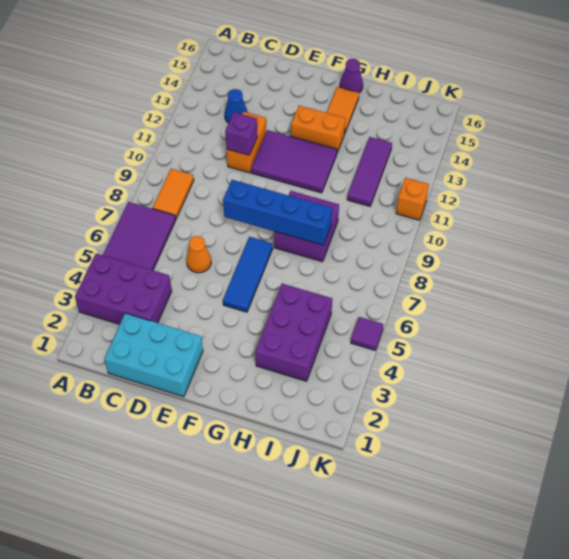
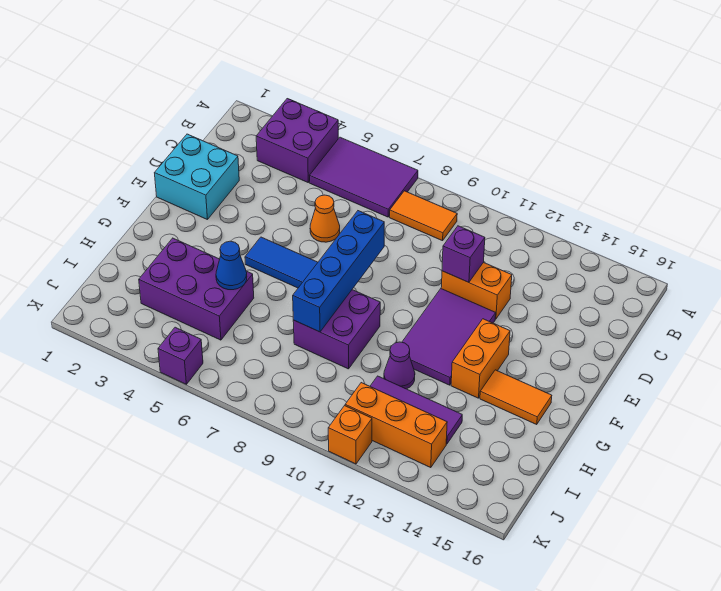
purple 2x3 brick [75,254,172,324] -> purple 2x2 brick [256,99,338,182]
cyan 2x3 brick [104,313,203,397] -> cyan 2x2 brick [155,134,239,220]
blue 1x1 cone [224,89,248,123] -> blue 1x1 cone moved to [216,241,247,290]
purple 1x1 cone [340,59,363,93] -> purple 1x1 cone moved to [384,342,415,389]
none -> orange 1x3 brick [345,383,447,468]
purple 1x1 tile [351,317,383,350] -> purple 1x1 brick [158,327,203,384]

